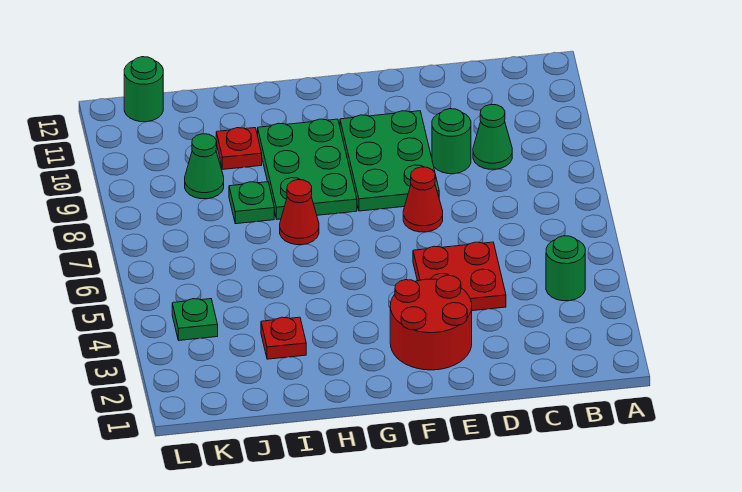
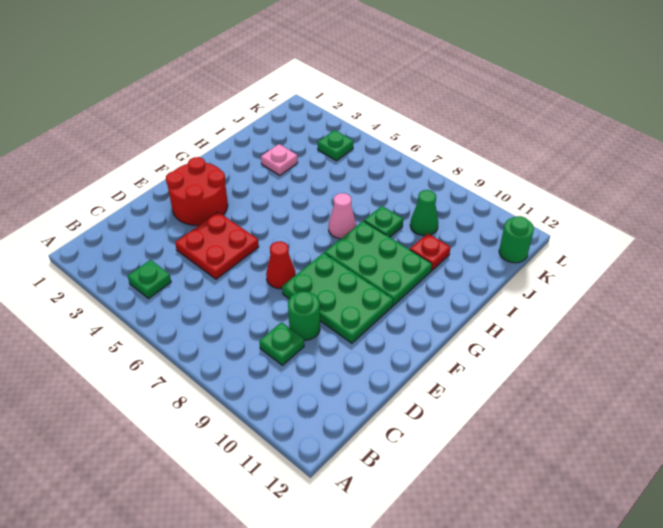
green 1x1 round brick [546,236,585,301] -> green 1x1 plate [128,260,171,299]
green 1x1 cone [473,104,512,169] -> green 1x1 plate [259,322,304,365]
red 1x1 cone [280,180,319,245] -> pink 1x1 cone [329,193,356,239]
red 1x1 plate [261,317,306,359] -> pink 1x1 plate [261,144,298,175]

